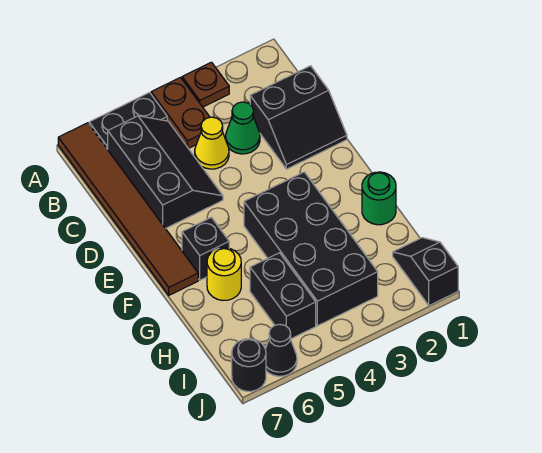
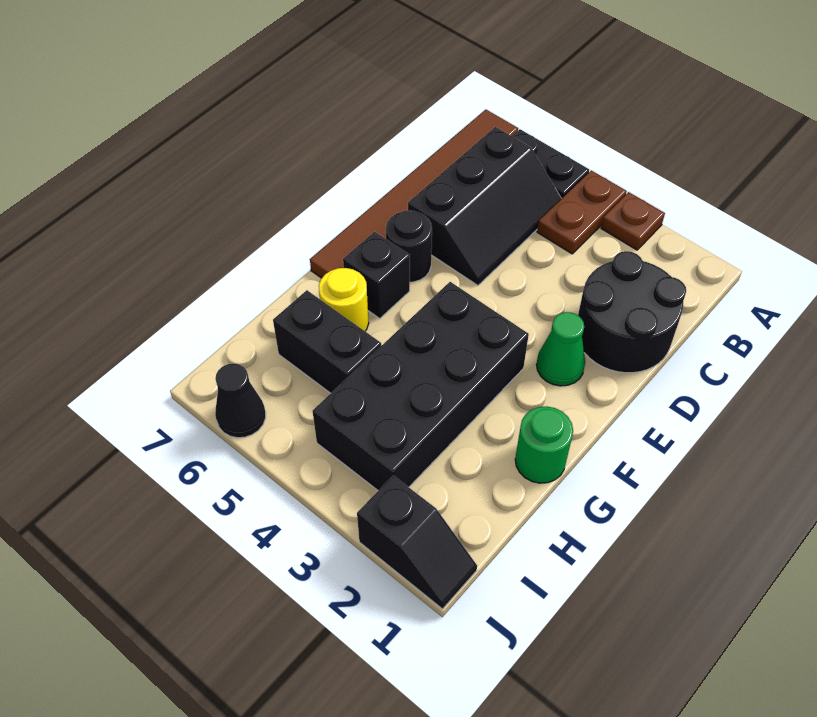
black 2x2 slope [250,66,347,169] -> black 2x2 round brick [578,251,686,373]
green 1x1 cone [226,102,260,154] -> green 1x1 cone moved to [536,312,585,386]
yellow 1x1 cone [195,117,229,169] -> none
black 1x2 brick [250,253,316,339] -> black 1x2 brick turned to [273,290,381,393]
black 1x2 slope [393,238,458,305] -> black 1x2 slope turned to [357,476,477,609]
black 1x1 round brick [232,339,266,391] -> black 1x1 round brick moved to [386,210,432,282]

